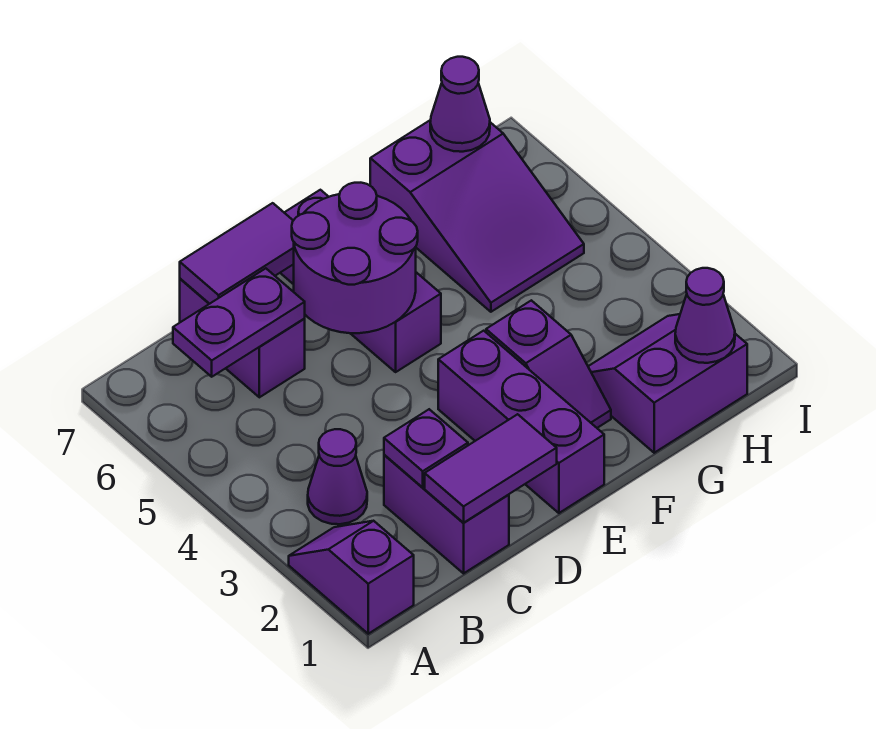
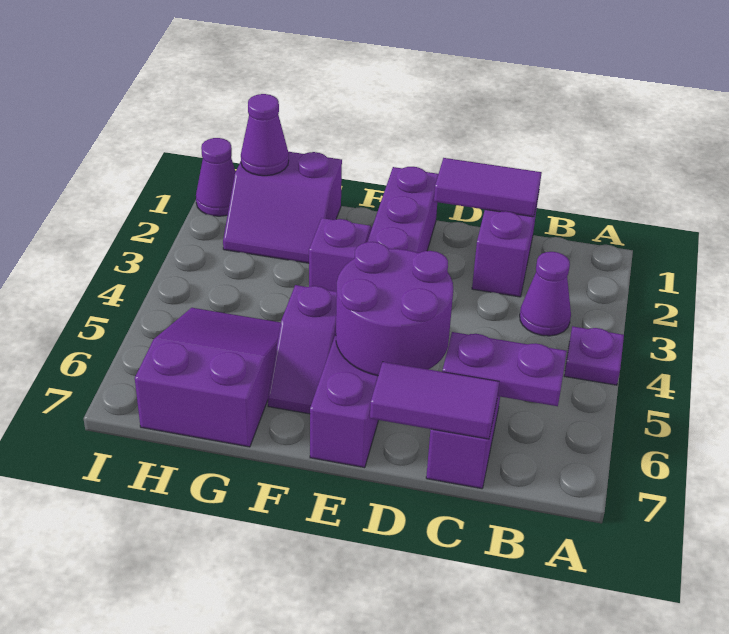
purple 1x2 slope [289,521,414,634] -> purple 1x2 slope moved to [268,285,337,414]
purple 1x1 plate [384,409,468,488] -> purple 1x1 plate moved to [564,326,624,385]
purple 1x1 cone [430,57,490,152] -> purple 1x1 cone moved to [196,138,236,216]

